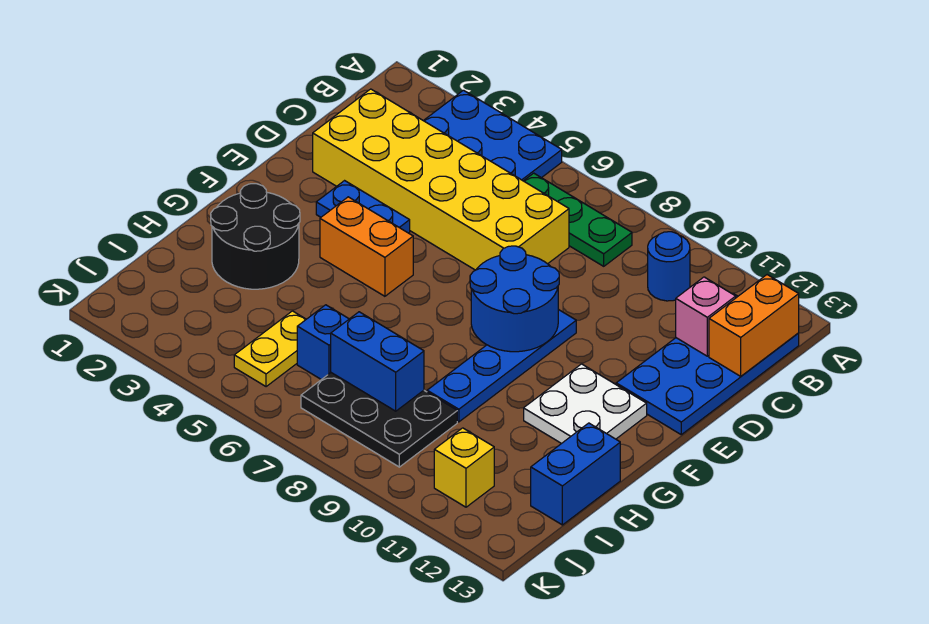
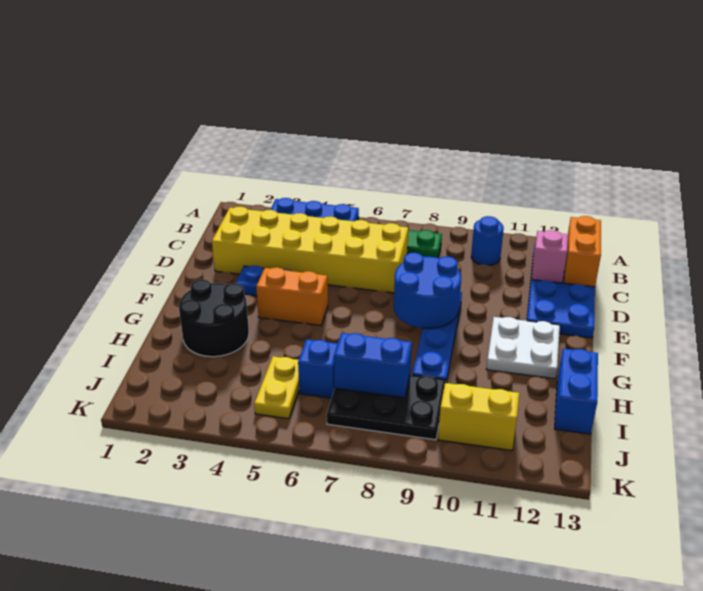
yellow 1x1 brick [434,428,494,507] -> yellow 1x2 brick [438,383,519,451]

